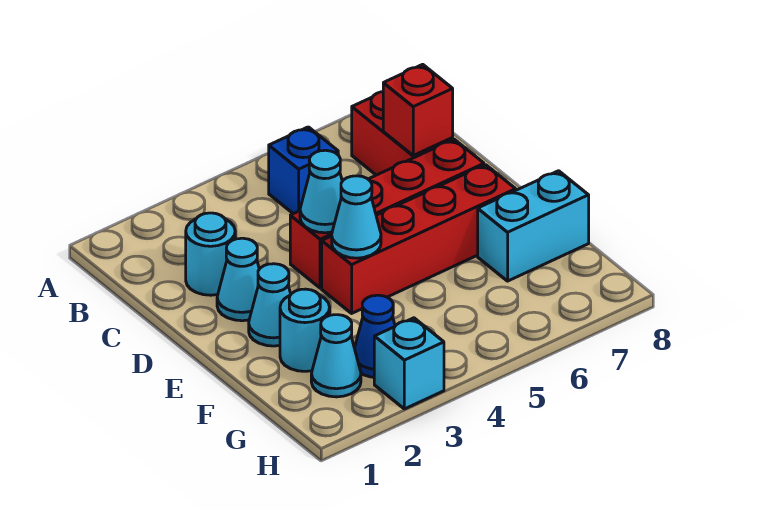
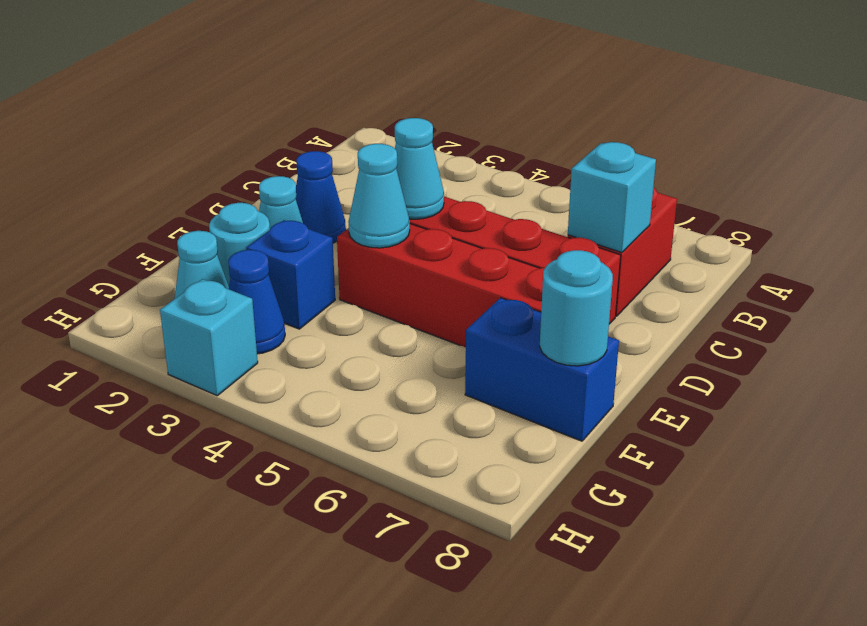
blue 1x1 brick [269,127,338,214] -> blue 1x1 brick moved to [246,220,335,329]
cyan 1x1 round brick [186,213,235,295] -> cyan 1x1 round brick moved to [540,250,613,366]
red 1x1 brick [383,64,453,155] -> cyan 1x1 brick [568,142,656,253]
cyan 1x1 cone [217,238,259,321] -> blue 1x1 cone [296,151,346,243]
cyan 1x2 brick [478,171,589,281] -> blue 1x2 brick [465,298,619,441]

